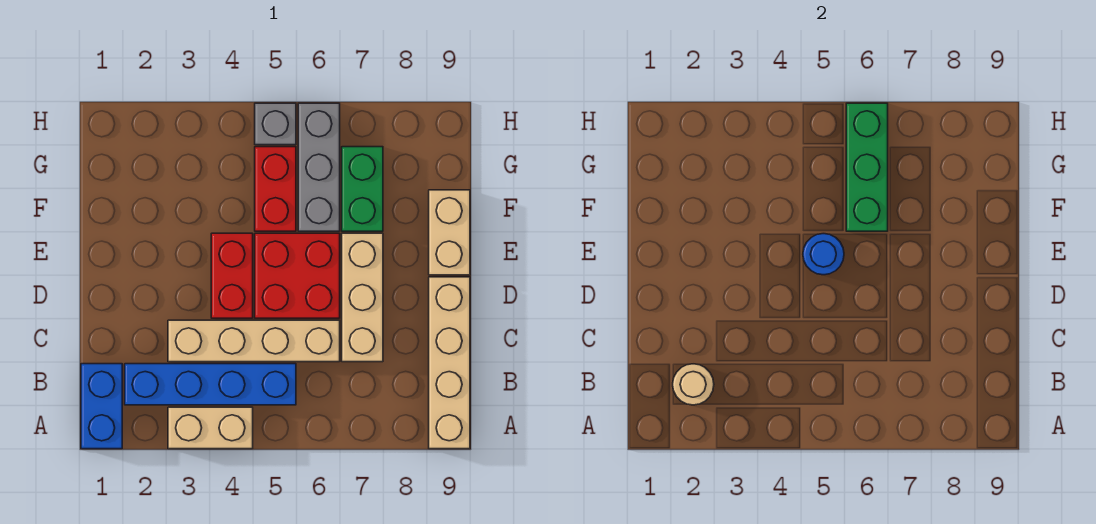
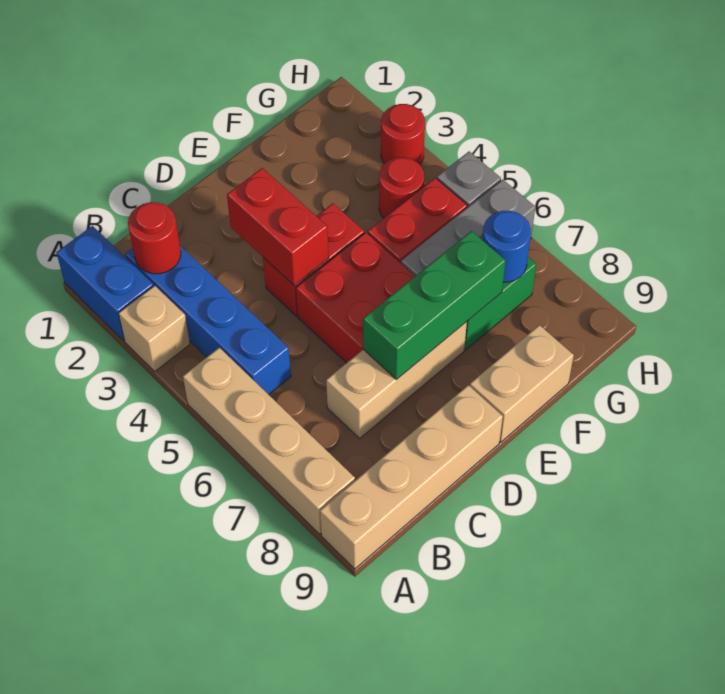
blue 1x2 brick [81,364,122,449] -> blue 1x2 brick turned to [56,226,153,341]
tan 1x2 brick [168,407,253,449] -> tan 1x1 brick [118,286,190,371]
tan 1x1 round brick [673,364,714,405] -> red 1x1 round brick [128,202,181,274]
tan 1x4 brick [168,320,340,362] -> tan 1x4 brick moved to [183,348,355,534]
none -> red 1x2 brick [227,168,329,285]
blue 1x1 round brick [803,234,844,275] -> blue 1x1 round brick moved to [482,211,531,282]
green 1x3 brick [846,103,888,231] -> green 1x3 brick moved to [363,231,506,380]
none -> red 1x1 round brick [379,157,424,218]
none -> red 1x1 round brick [381,104,425,165]

